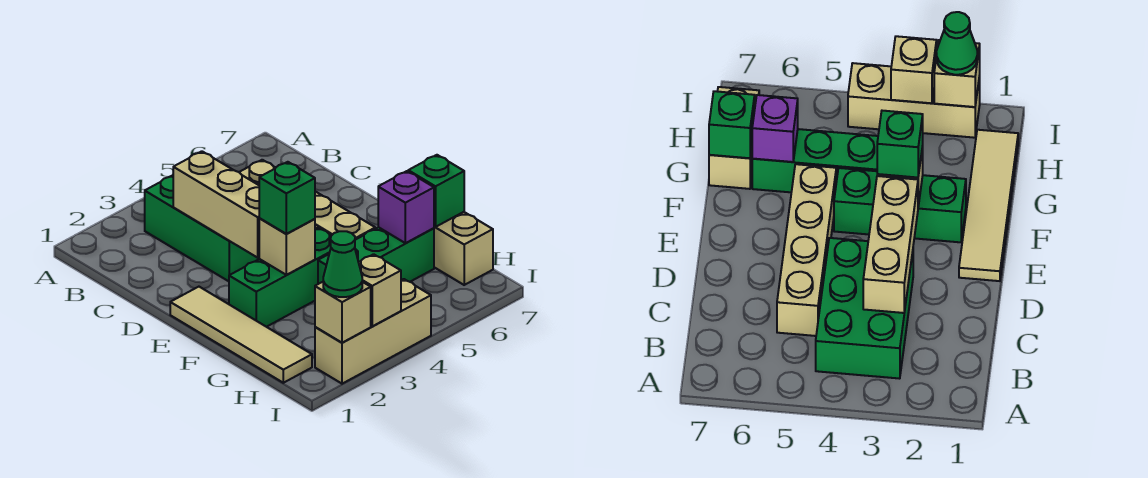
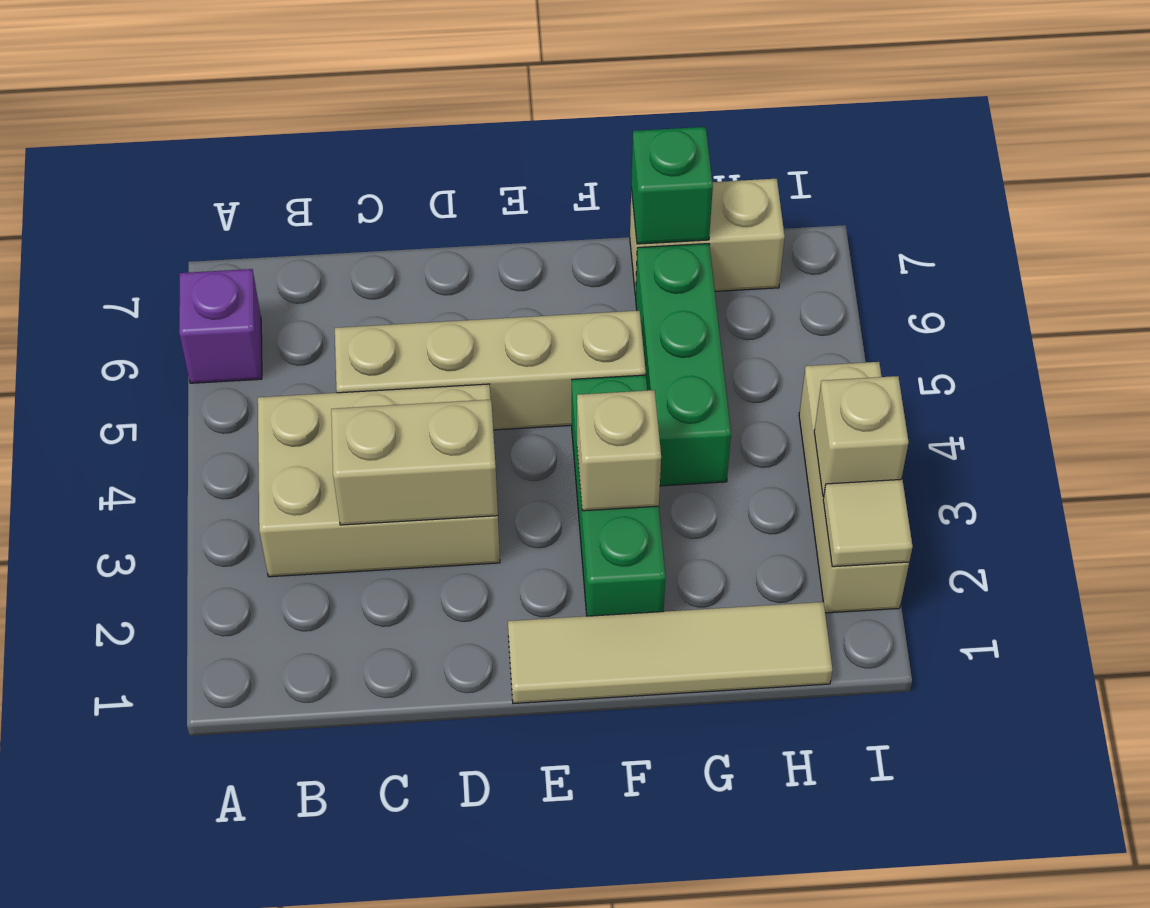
green 2x3 brick [145,176,259,281] -> tan 2x3 brick [258,384,500,577]
tan 1x3 brick [173,151,259,258] -> tan 1x2 brick [331,400,498,525]
green 1x1 brick [259,162,315,234] -> none
purple 1x1 brick [378,171,434,243] -> purple 1x1 brick moved to [179,269,262,383]
tan 1x1 brick [315,282,371,343] -> tan 1x1 tile [823,479,913,567]
green 1x1 cone [323,231,362,297] -> none

